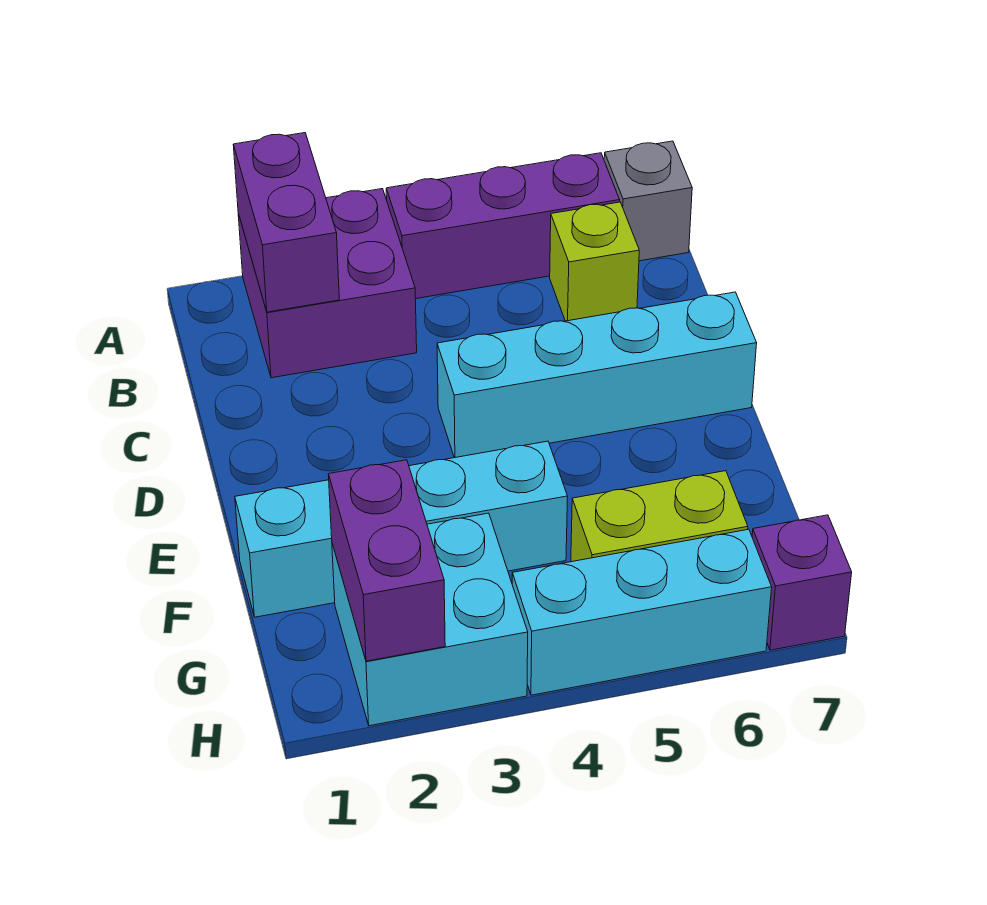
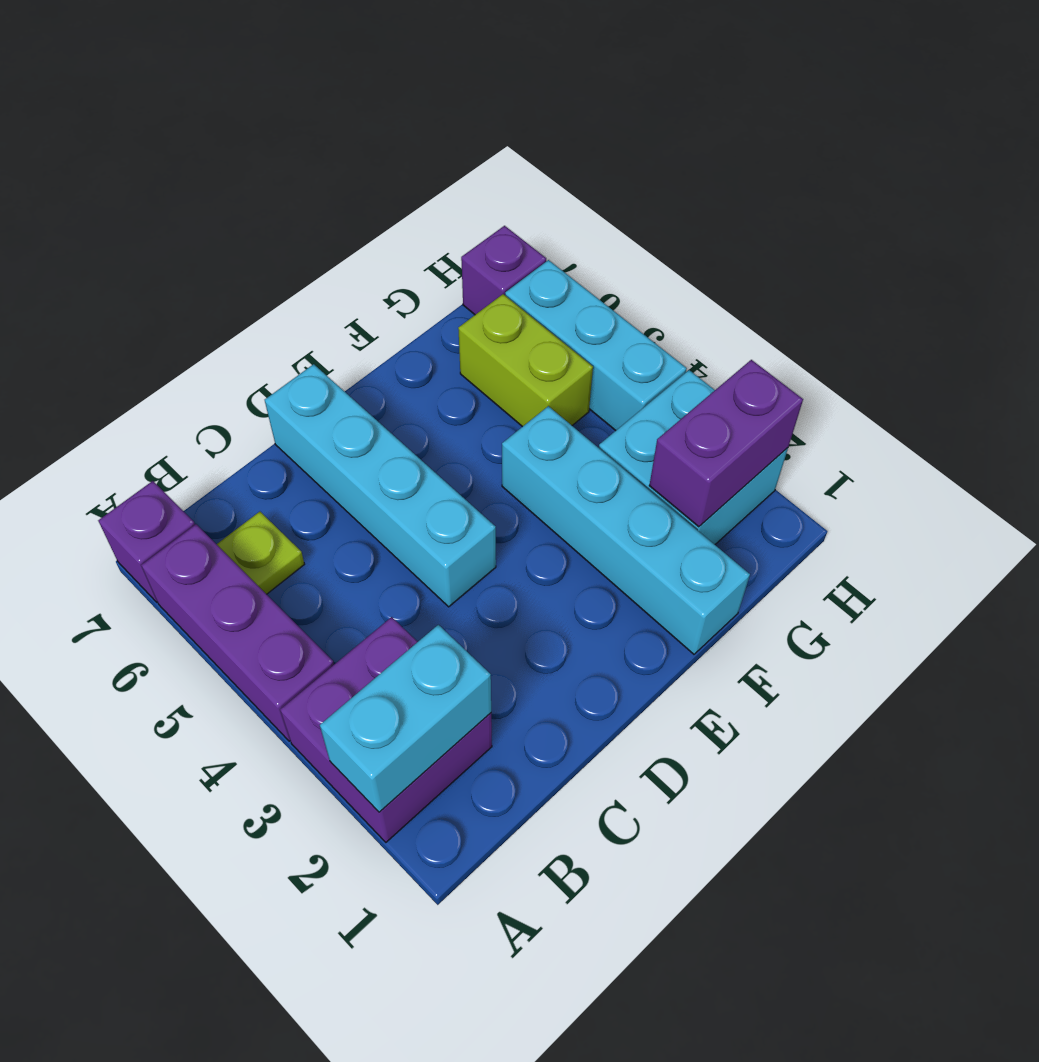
purple 1x2 brick [233,133,339,312] -> cyan 1x2 brick [320,625,491,812]
grey 1x1 brick [604,141,692,261] -> purple 1x1 brick [98,481,195,602]
lime 1x1 brick [550,202,639,321] -> lime 1x1 plate [217,512,305,594]

